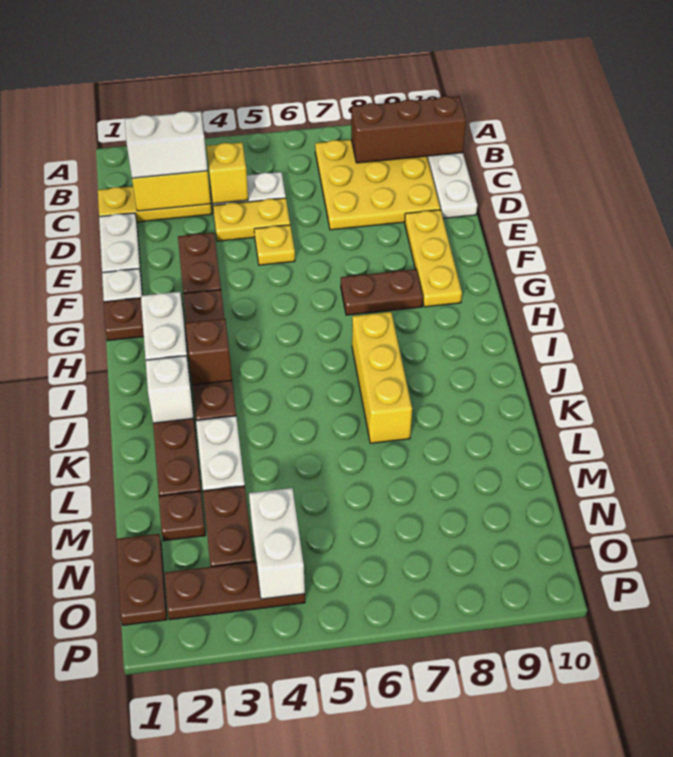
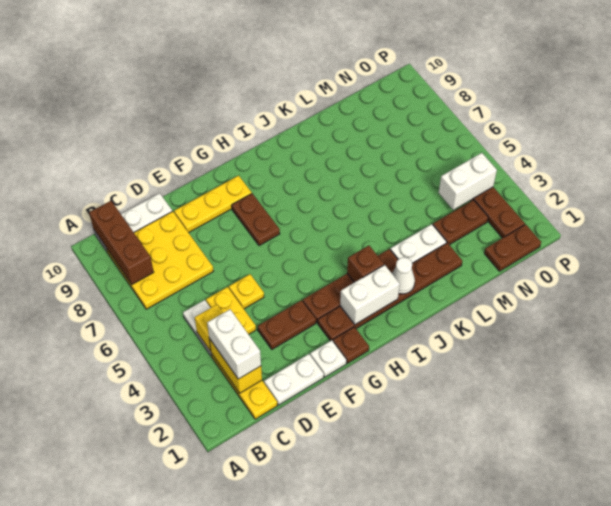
yellow 1x3 brick [352,312,412,443] -> none
white 1x1 brick [146,356,194,423] -> white 1x1 cone [392,257,415,294]
brown 1x1 plate [159,491,205,541] -> none

